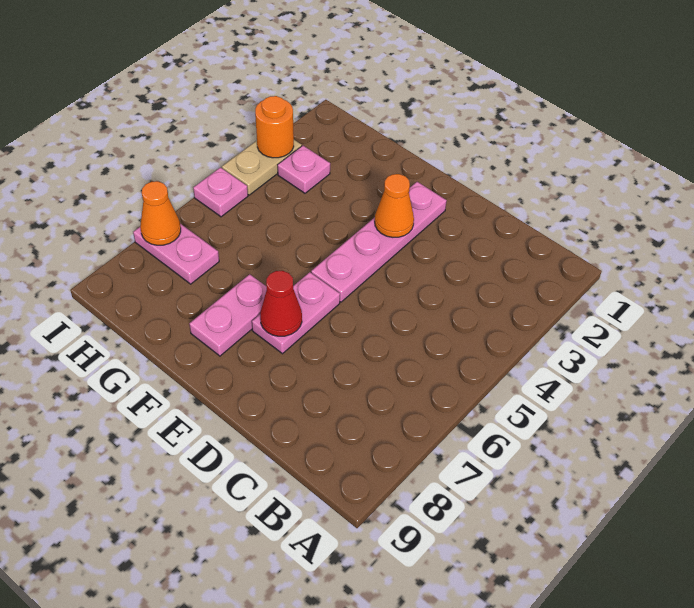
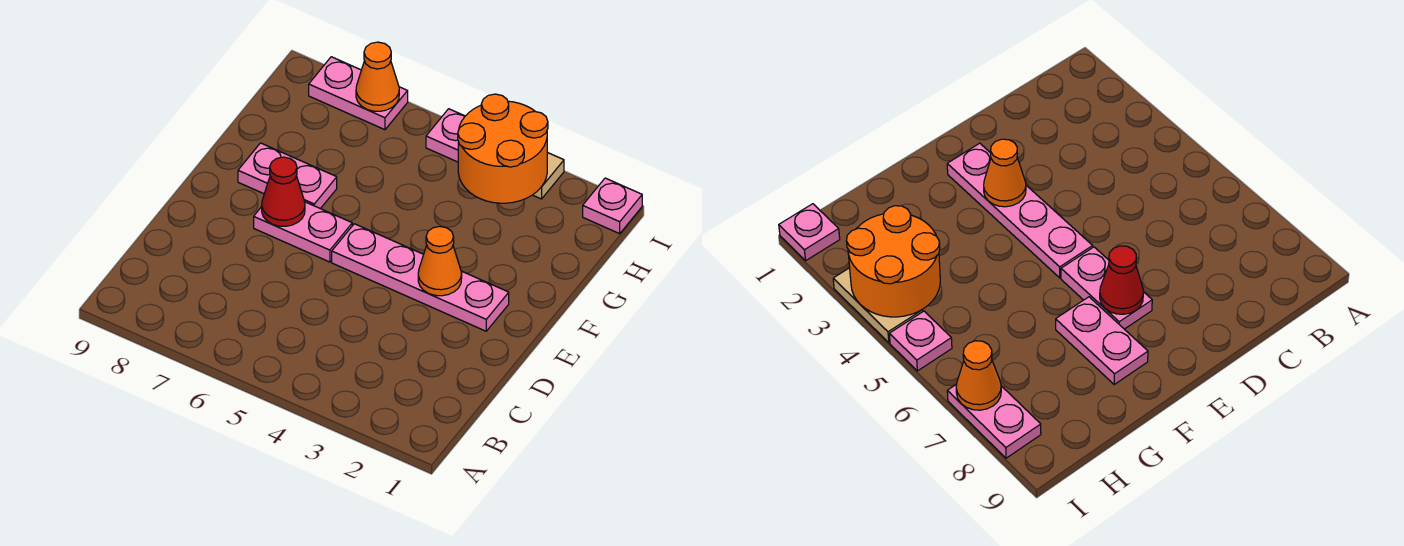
pink 1x1 plate [278,146,330,193] -> pink 1x1 plate moved to [583,178,642,234]
pink 1x2 plate [133,224,219,284] -> pink 1x2 plate turned to [309,57,408,130]
orange 1x1 round brick [255,96,294,158] -> orange 2x2 round brick [458,94,548,203]

